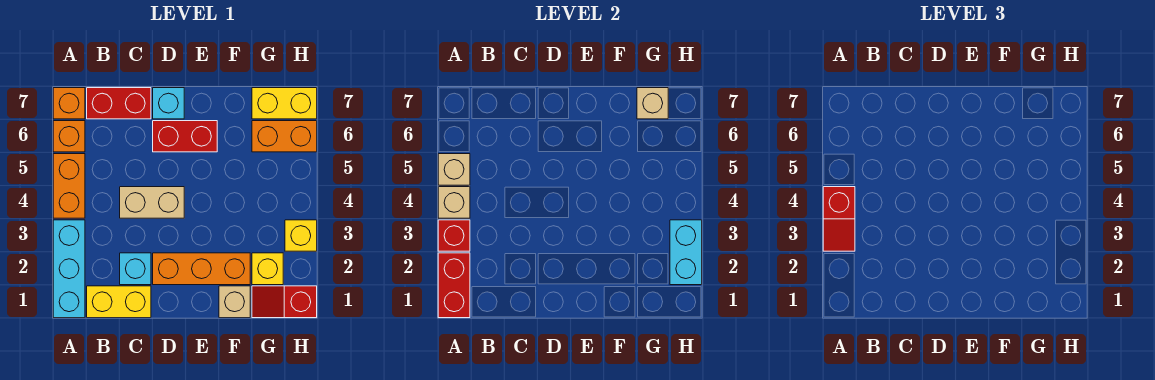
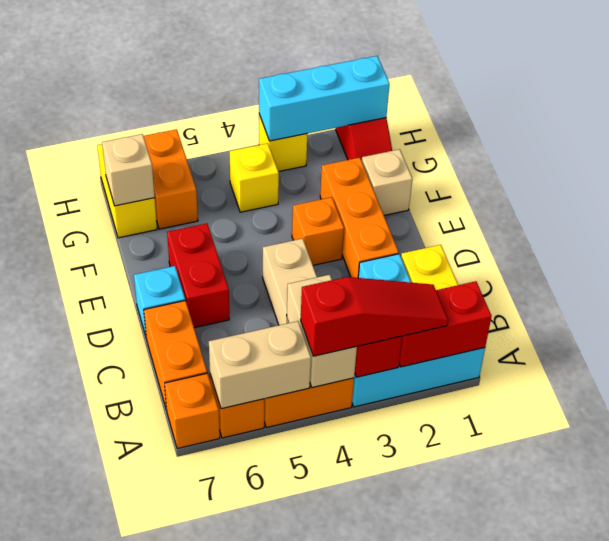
red 1x2 slope [823,187,855,251] -> red 1x3 slope [301,277,448,356]
tan 1x1 brick [438,187,470,218] -> tan 1x2 brick [287,275,357,388]
tan 1x1 brick [438,154,470,185] -> tan 1x2 brick [209,321,311,409]
red 1x2 brick [87,88,151,119] -> orange 1x2 brick [144,301,207,410]
none -> orange 1x1 brick [292,197,344,265]
yellow 1x1 brick [252,253,283,285] -> yellow 1x1 brick moved to [230,143,279,212]
cyan 1x2 brick [670,220,702,285] -> cyan 1x3 brick [259,56,390,141]

